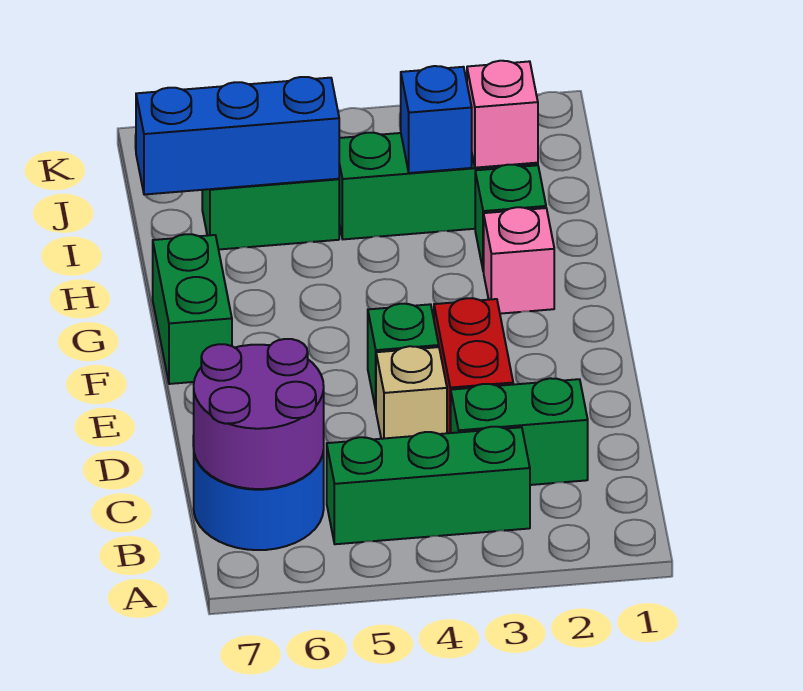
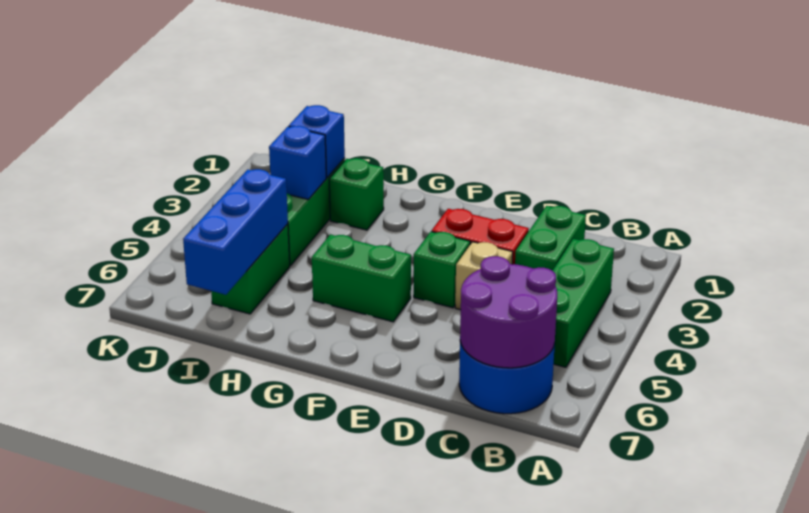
green 1x2 brick [153,234,232,384] -> green 1x2 brick moved to [312,235,411,322]
pink 1x1 brick [484,207,554,314] -> none
pink 1x1 brick [467,61,538,168] -> blue 1x1 brick [289,105,345,178]

